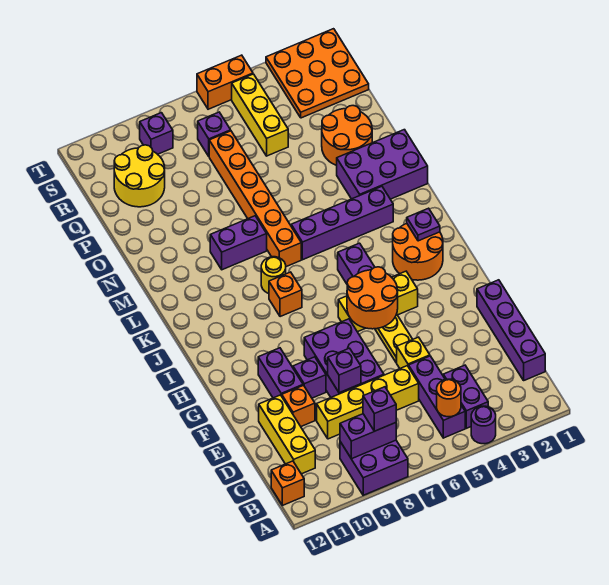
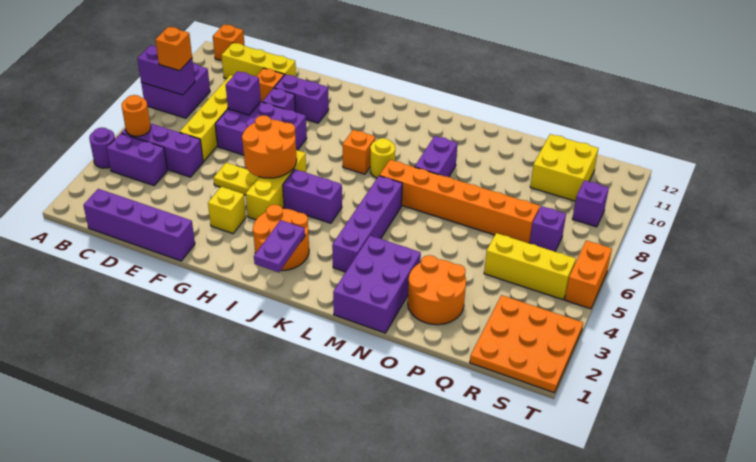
purple 1x2 brick [340,414,396,459] -> purple 1x2 brick turned to [137,45,195,95]
purple 1x1 brick [363,387,396,431] -> orange 1x1 brick [155,27,192,71]
yellow 1x1 brick [397,337,430,368] -> yellow 1x1 brick moved to [208,187,246,234]
purple 1x1 plate [407,208,440,241] -> purple 1x2 plate [254,220,305,272]
yellow 2x2 round brick [114,145,165,207] -> yellow 2x2 brick [530,134,598,201]

